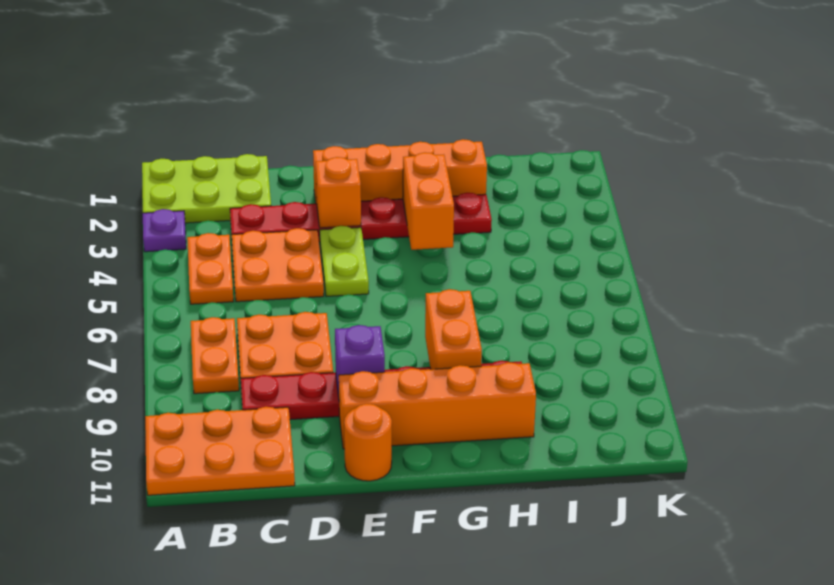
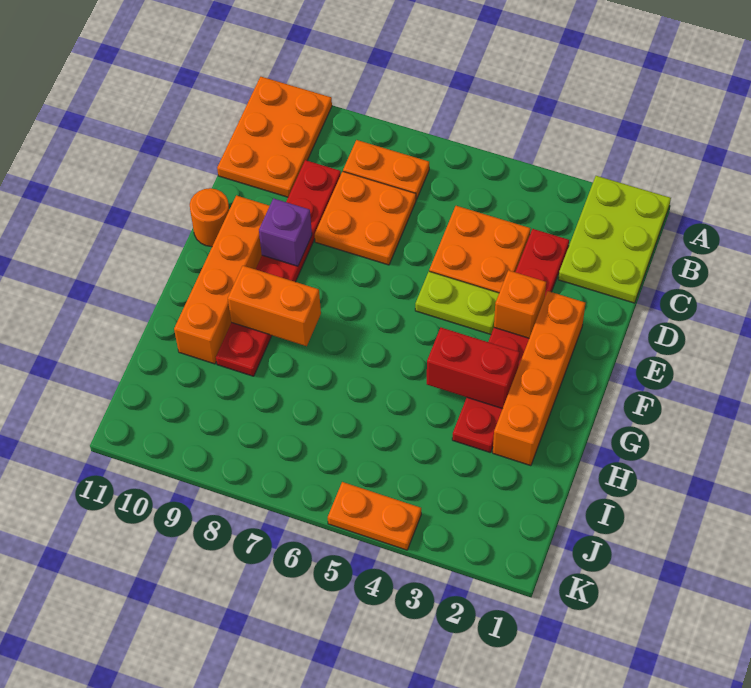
purple 1x1 plate [143,209,186,252] -> none
orange 1x2 plate [187,233,234,304] -> orange 1x2 plate moved to [328,482,421,550]
orange 1x2 brick [403,152,454,250] -> red 1x2 brick [427,328,520,409]

